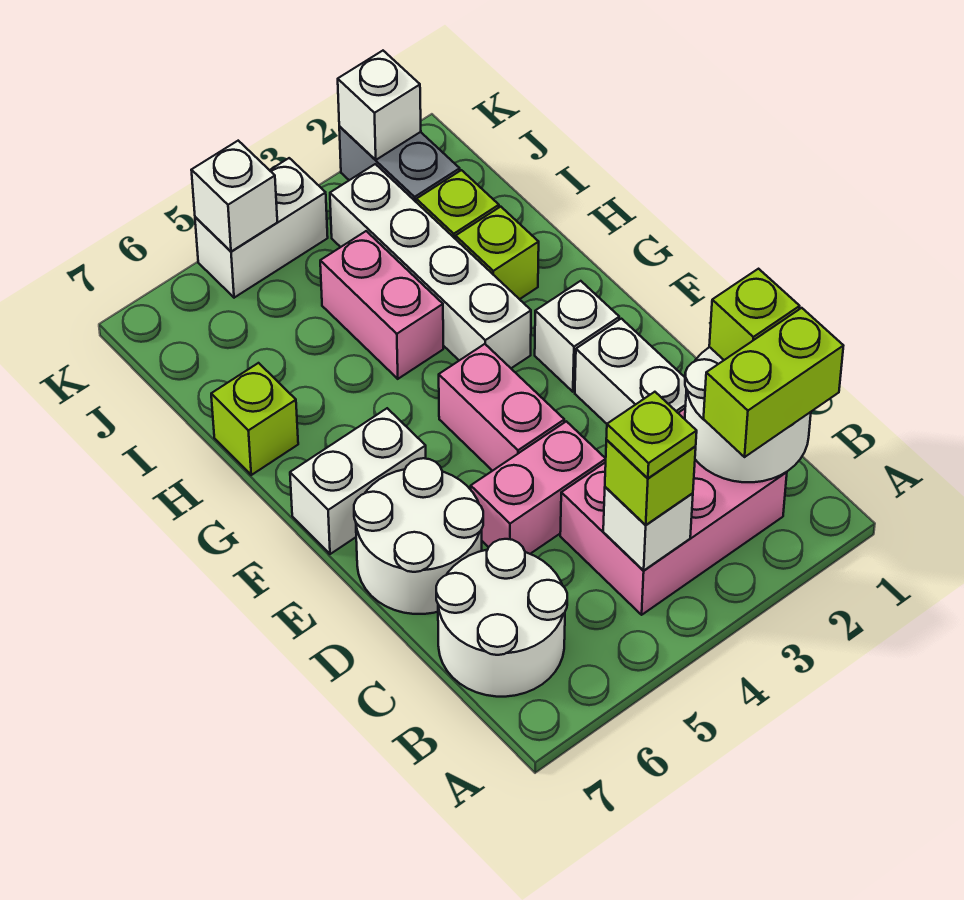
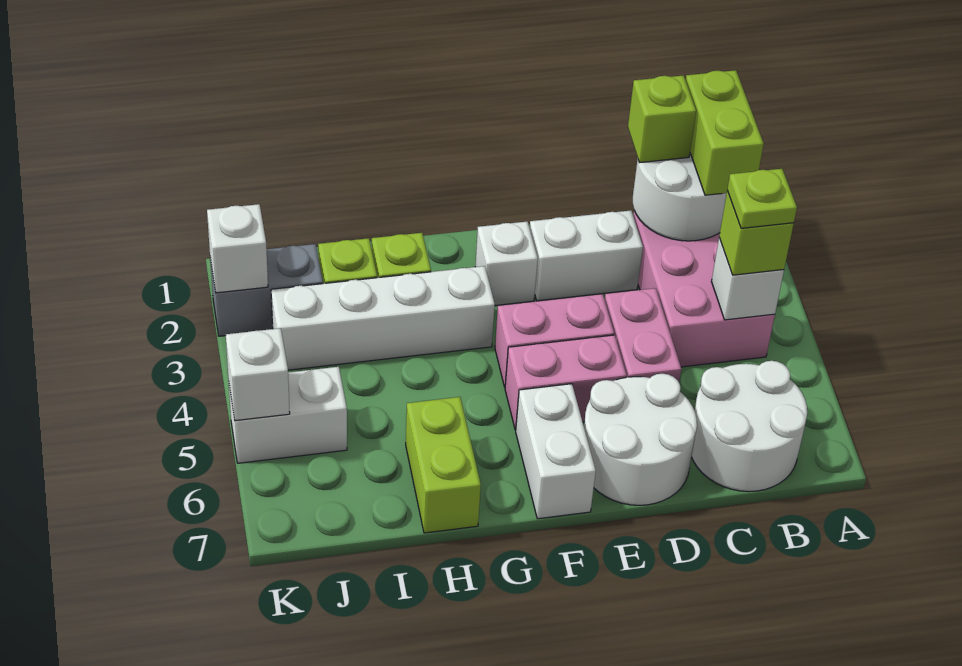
pink 1x2 brick [320,231,443,379] -> pink 1x2 brick moved to [505,335,627,430]
lime 1x1 brick [211,363,298,475] -> lime 1x2 brick [406,397,481,533]
white 1x2 brick [195,158,328,298] -> white 1x2 brick turned to [229,367,347,463]

